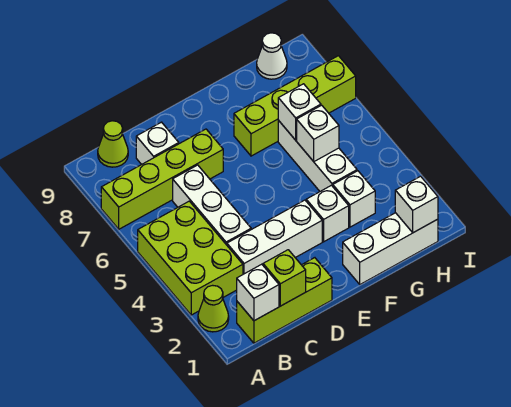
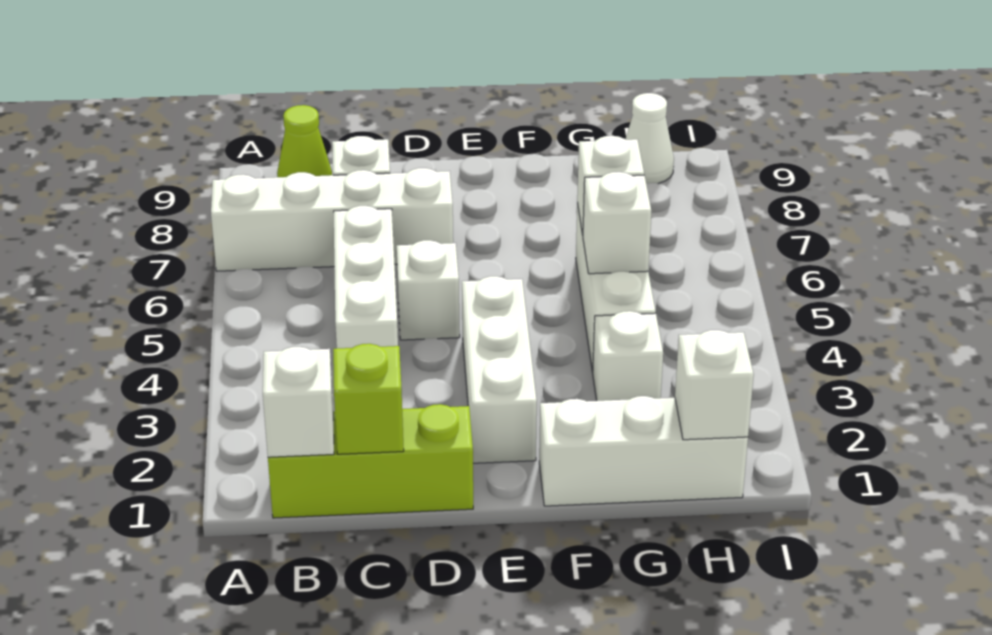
lime 1x1 cone [198,285,229,332] -> none
lime 2x3 brick [138,201,243,315] -> none
lime 1x4 brick [101,129,223,229] -> white 1x4 brick [211,168,453,271]
white 1x3 brick [227,200,322,274] -> white 1x3 brick turned to [462,276,537,463]
white 1x1 brick [306,185,349,242] -> white 1x1 brick moved to [397,240,460,340]
lime 1x4 brick [234,56,356,156] -> none

